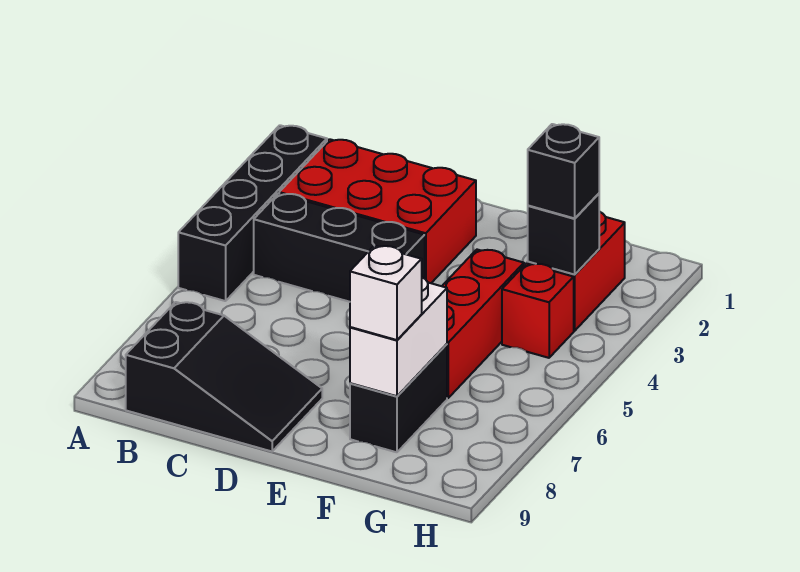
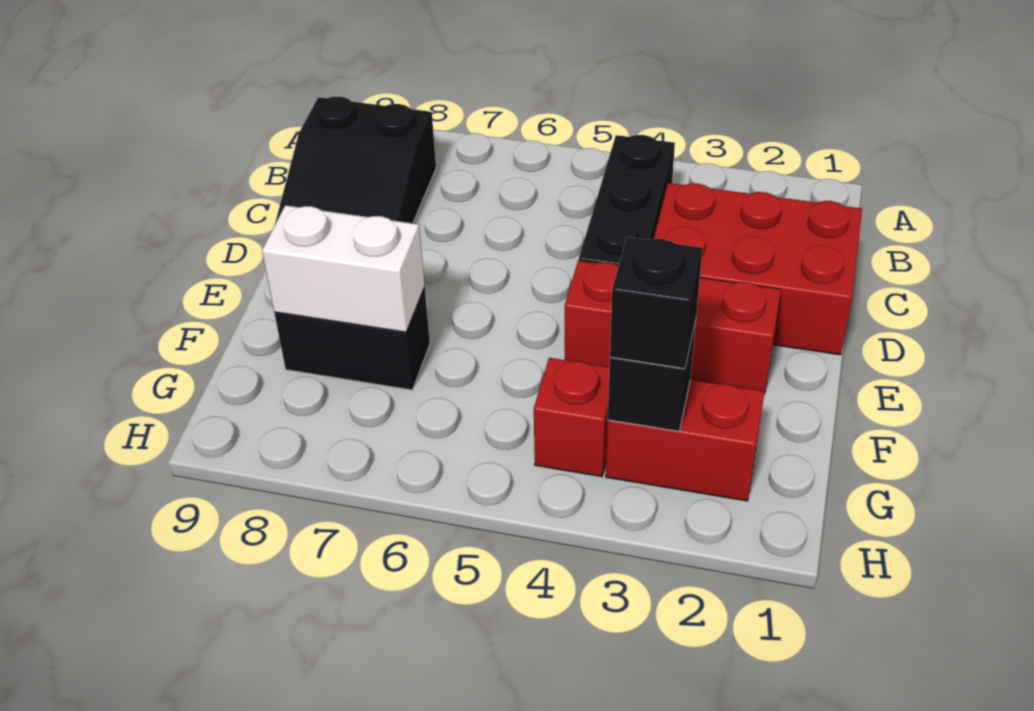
black 1x4 brick [178,125,327,301] -> none
red 2x3 brick [279,139,476,283] -> red 2x3 brick turned to [654,183,862,355]
red 1x3 brick [442,250,524,398] -> red 1x3 brick moved to [565,260,781,394]
white 1x1 brick [350,246,422,340] -> none

